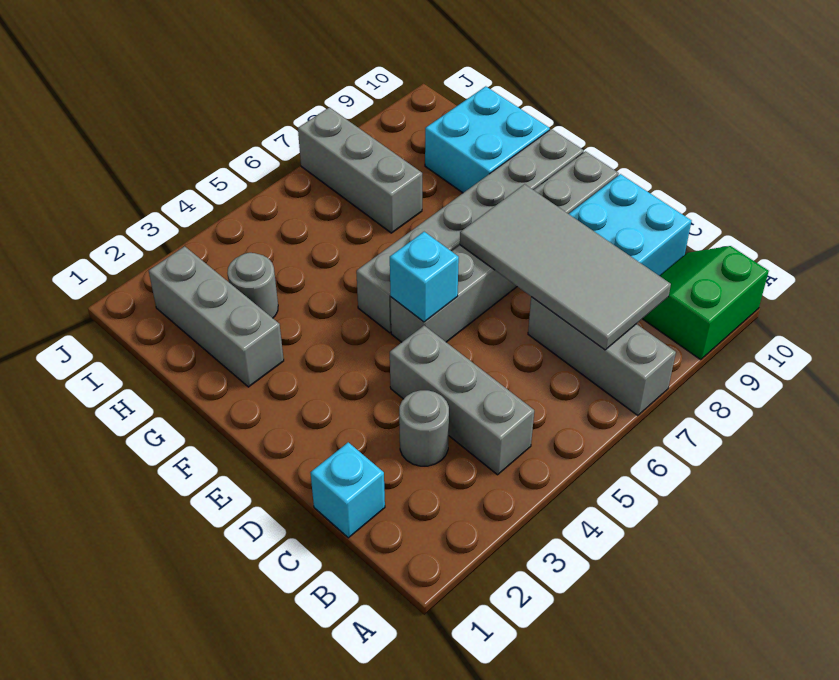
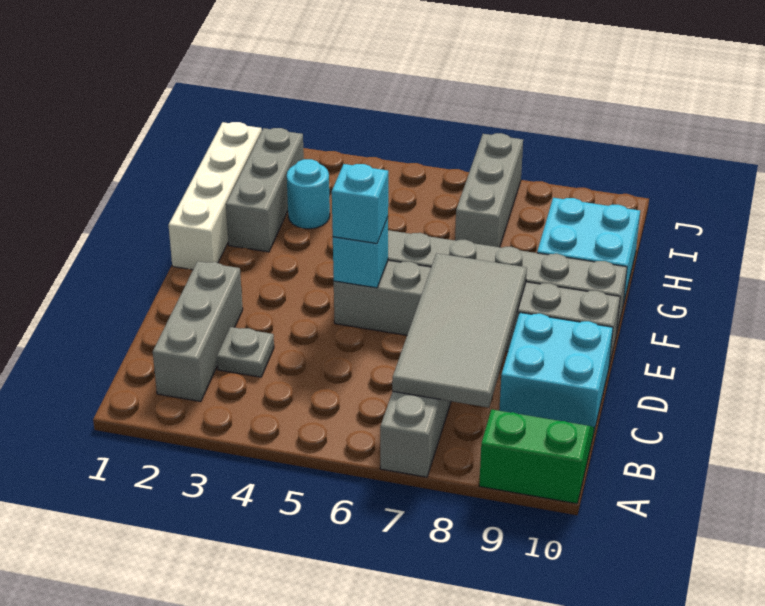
grey 1x3 brick [390,326,534,475] -> grey 1x3 brick moved to [153,261,243,402]
cyan 1x1 brick [310,442,385,538] -> cyan 1x1 brick moved to [332,164,388,243]
grey 1x1 round brick [399,390,449,466] -> grey 1x1 plate [217,327,274,377]
none -> white 1x4 brick [169,122,262,270]
grey 1x1 round brick [227,253,278,318] -> cyan 1x1 round brick [287,159,330,229]

